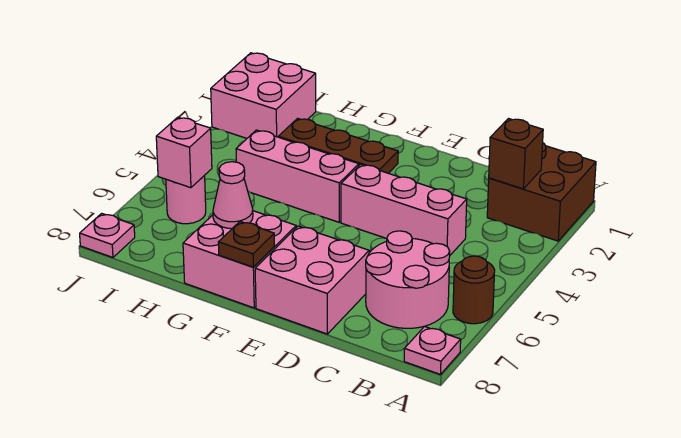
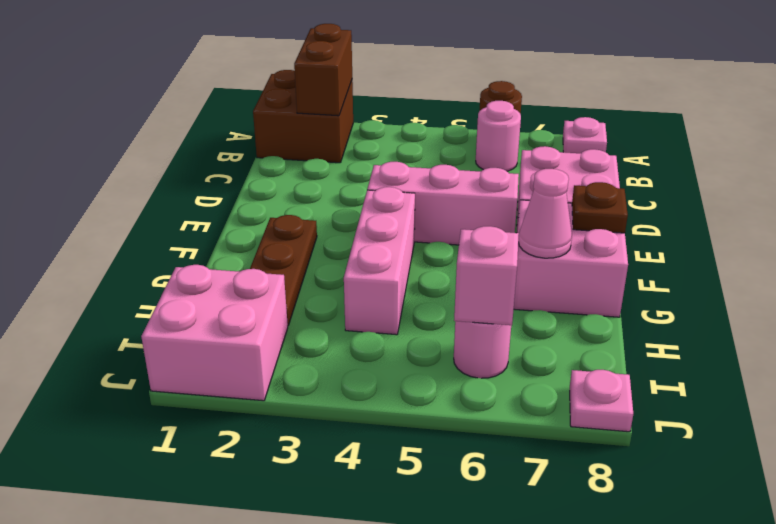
brown 1x1 brick [489,119,543,189] -> brown 1x2 brick [294,24,352,116]
pink 2x2 round brick [366,231,450,328] -> pink 1x1 round brick [476,101,521,171]
pink 1x3 brick [341,164,467,255] -> pink 1x3 brick turned to [367,162,519,245]

